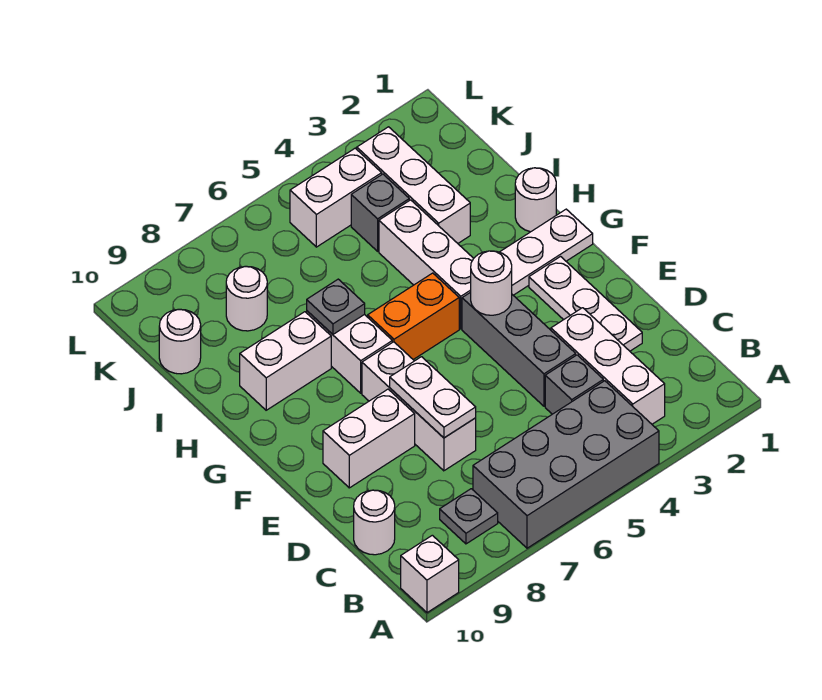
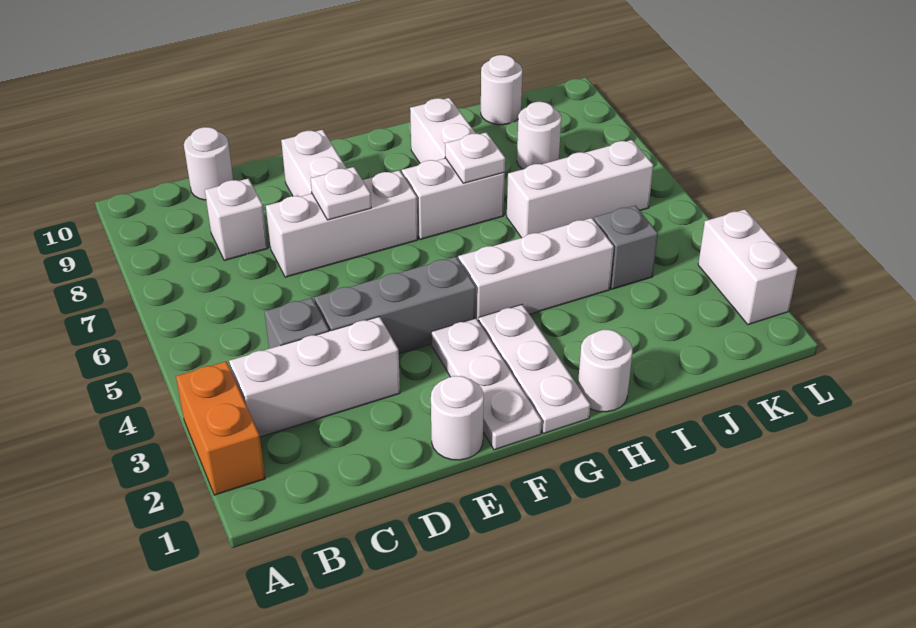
grey 2x4 brick [473,381,659,548] -> none
white 1x1 brick [401,535,459,613] -> white 1x1 brick moved to [205,179,268,260]
grey 1x1 plate [440,489,498,544] -> none
white 1x3 plate [529,257,642,351] -> white 1x3 plate turned to [432,318,542,450]
white 1x2 plate [390,357,476,438] -> white 1x1 plate [311,167,371,220]
white 1x1 round brick [471,251,512,315] -> white 1x1 round brick moved to [431,376,484,460]
orange 1x2 brick [368,273,459,360] -> orange 1x2 brick moved to [176,362,265,495]
grey 1x1 plate [307,279,365,334] -> white 1x1 plate [445,132,505,183]
white 1x3 brick [357,127,470,243] -> white 1x3 brick moved to [507,140,653,238]
white 1x2 brick [290,148,382,247] -> white 1x2 brick moved to [698,209,798,325]

